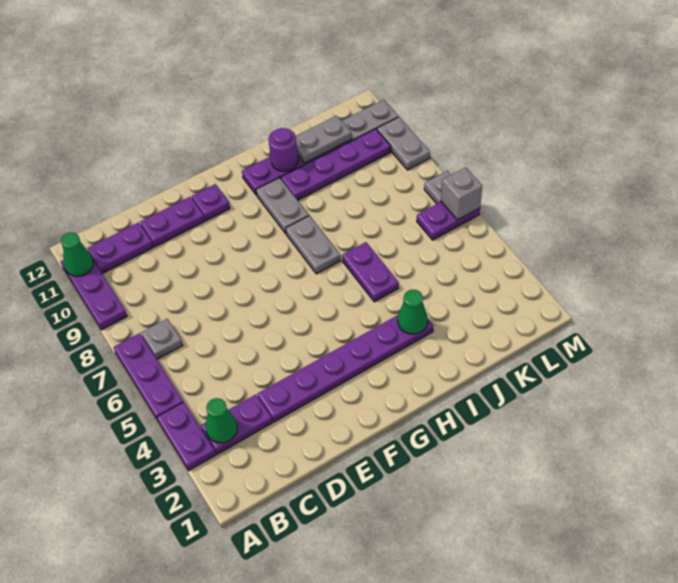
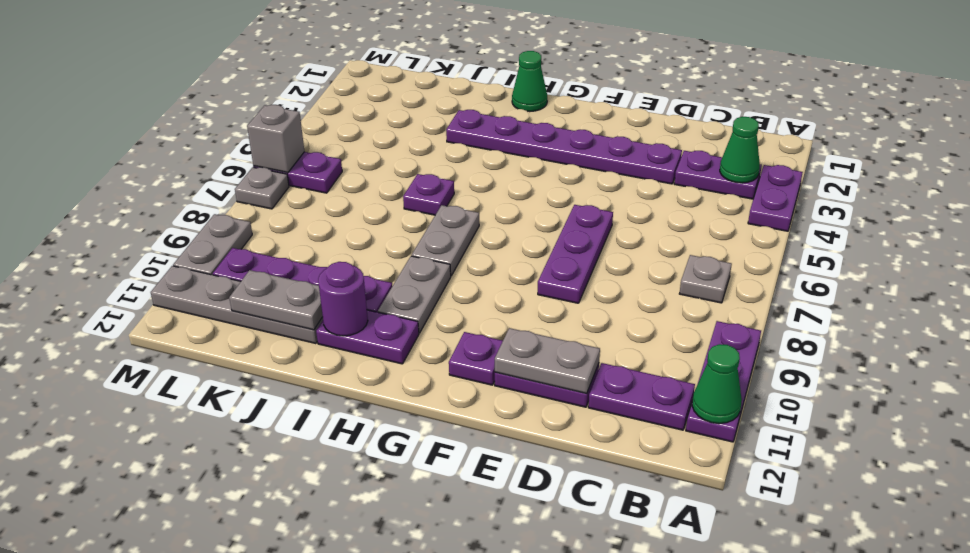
purple 1x3 plate [113,333,183,421] -> purple 1x3 plate moved to [538,205,613,303]
none -> grey 1x2 plate [495,328,600,393]
green 1x1 cone [398,289,428,334] -> green 1x1 cone moved to [512,51,547,112]
purple 1x2 plate [342,242,399,302] -> purple 1x1 plate [403,174,454,215]

